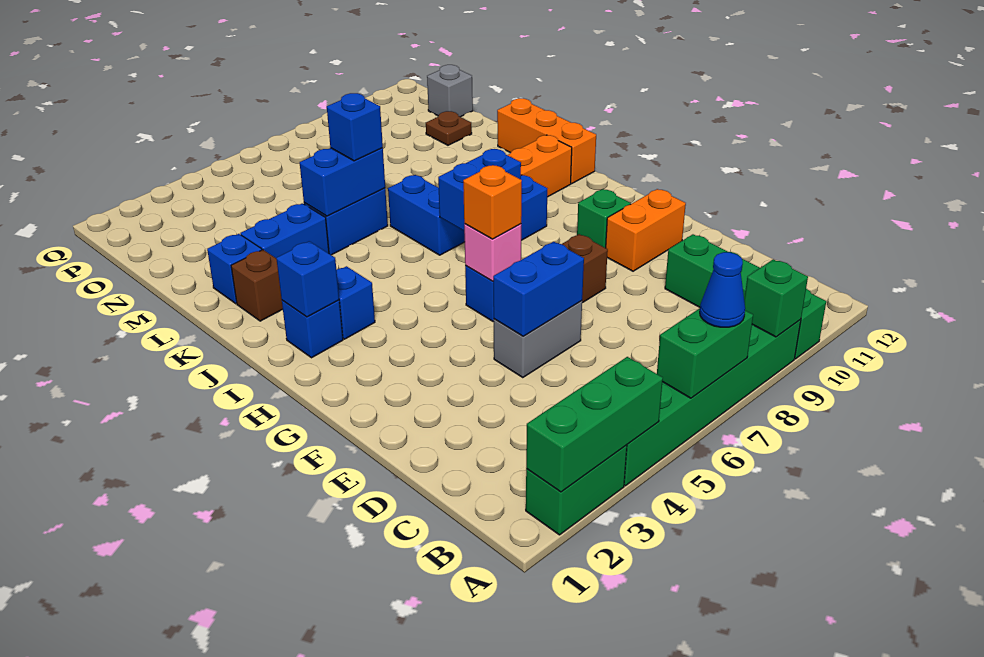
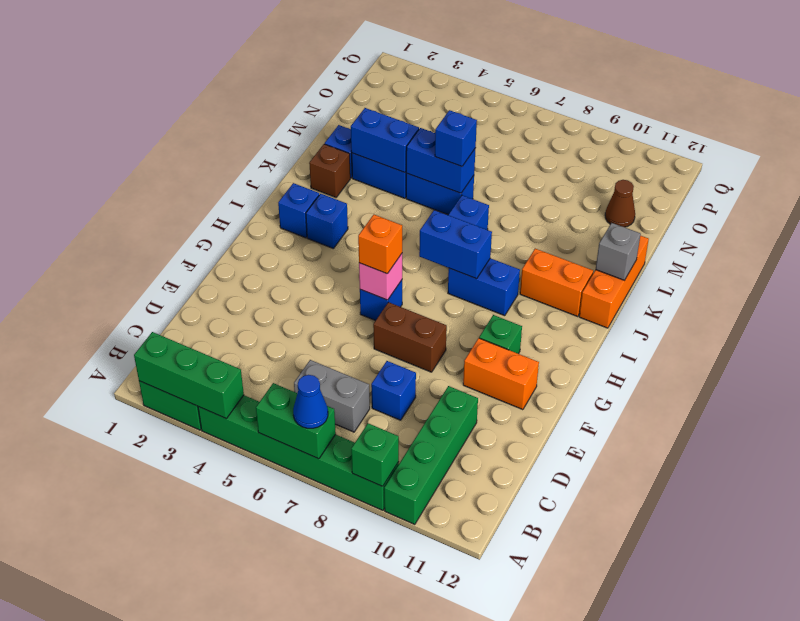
grey 1x2 brick [494,301,582,378] -> grey 1x2 brick moved to [294,360,370,432]
blue 1x2 brick [493,242,584,336] -> blue 1x2 brick moved to [351,108,419,172]
blue 1x1 brick [276,241,339,317] -> blue 1x1 brick moved to [371,361,416,420]
brown 1x1 plate [426,111,472,145] -> brown 1x1 cone [605,180,635,227]
grey 1x1 brick [427,65,473,117] -> grey 1x1 brick moved to [596,223,641,280]

